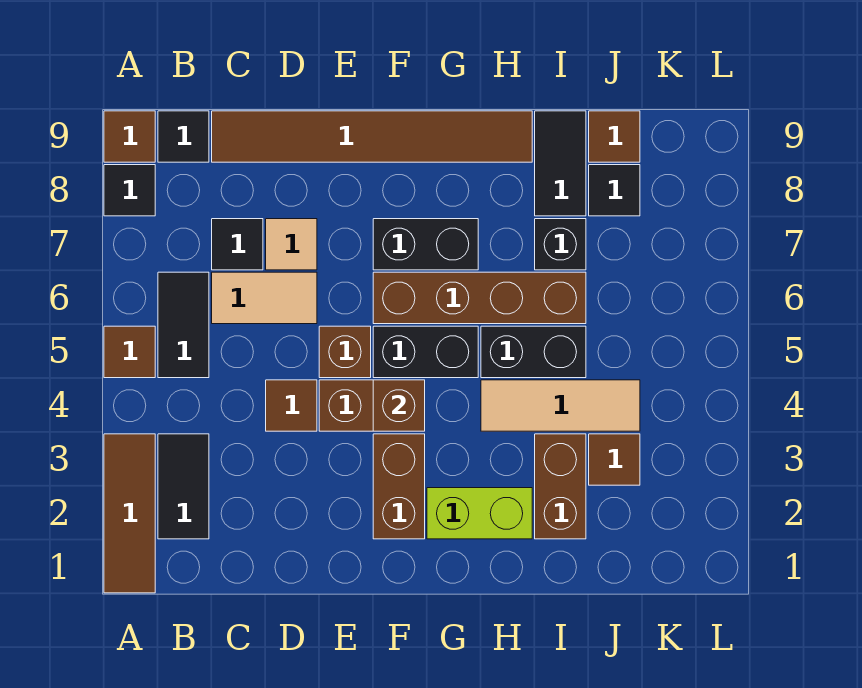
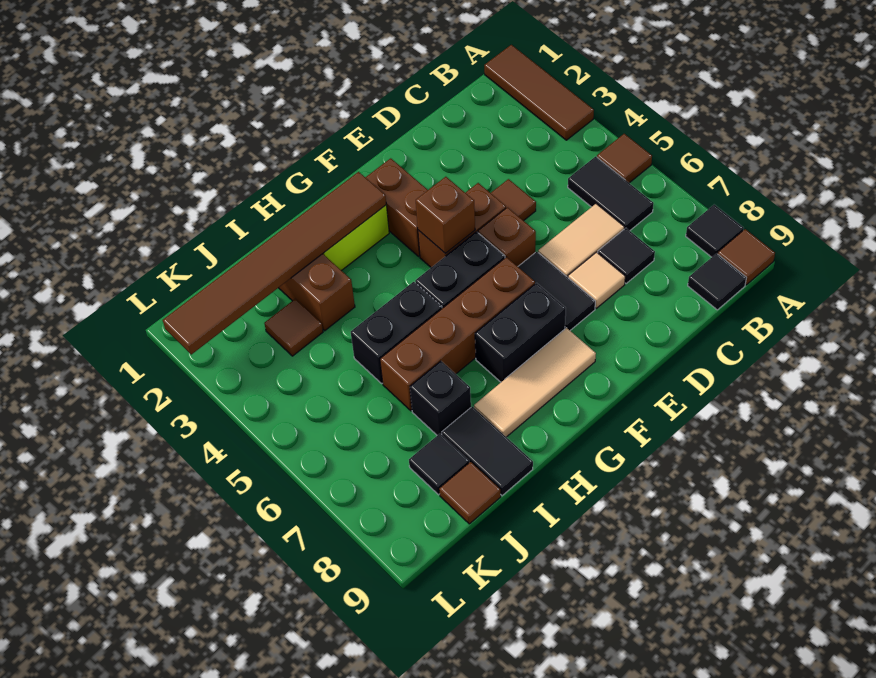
black 1x2 tile [158,434,209,539] -> black 1x2 tile moved to [518,252,595,330]
brown 1x6 tile [212,111,532,162] -> brown 1x6 tile moved to [163,172,386,354]
tan 1x3 tile [481,380,640,431] -> tan 1x3 tile moved to [474,328,596,437]

